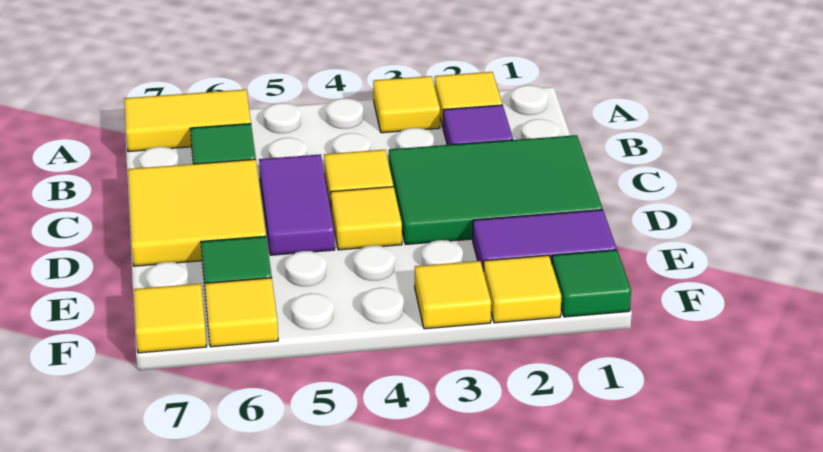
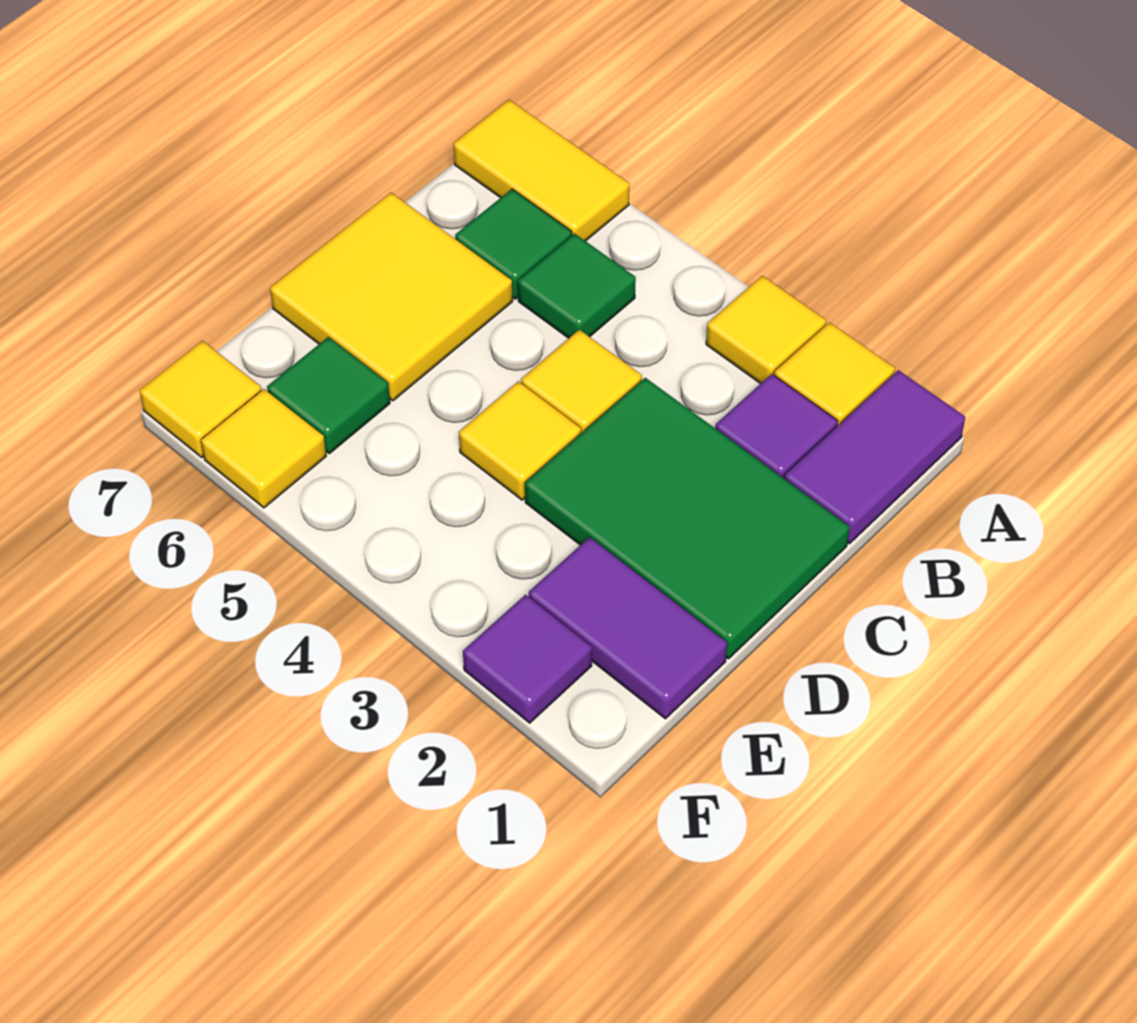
purple 1x2 tile [259,154,335,255] -> purple 1x2 tile moved to [785,370,965,544]
green 1x1 tile [552,250,631,317] -> green 1x1 tile moved to [518,233,636,338]
yellow 1x1 tile [484,255,561,323] -> purple 1x1 tile [463,595,592,723]
yellow 1x1 tile [415,261,491,329] -> none

